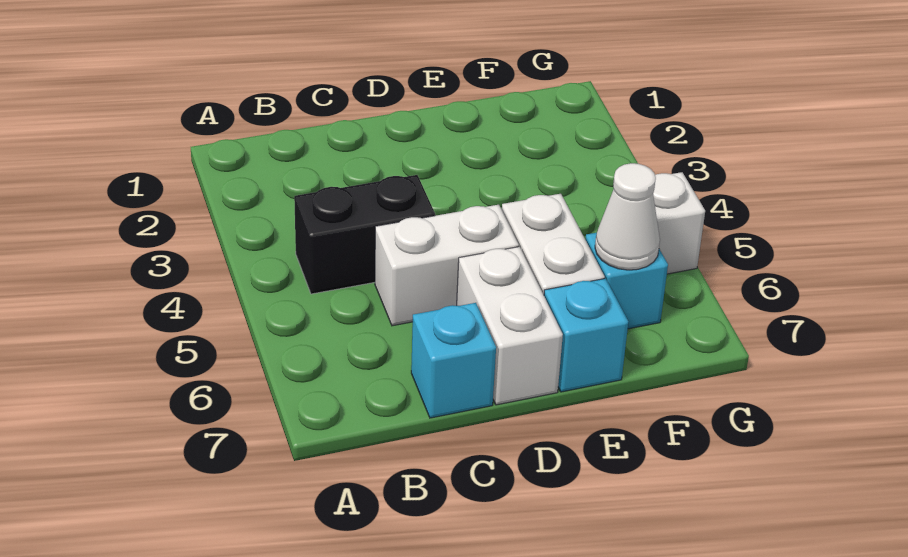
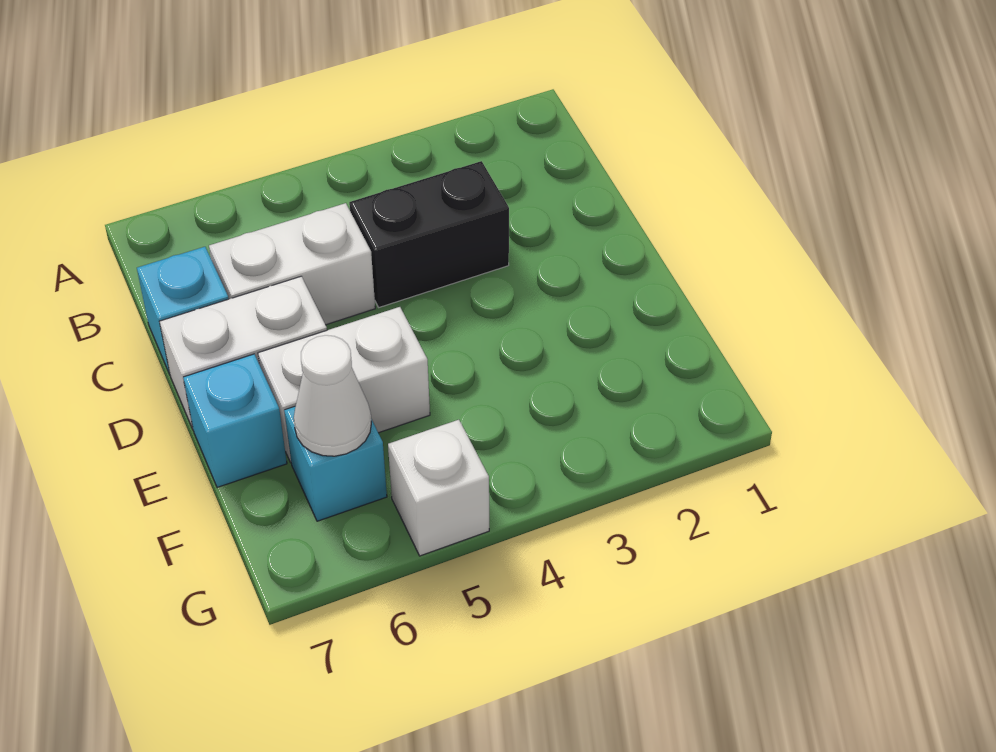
black 1x2 brick [294,175,435,294] -> black 1x2 brick turned to [349,161,509,307]
white 1x2 brick [375,205,519,326] -> white 1x2 brick turned to [209,203,375,325]

